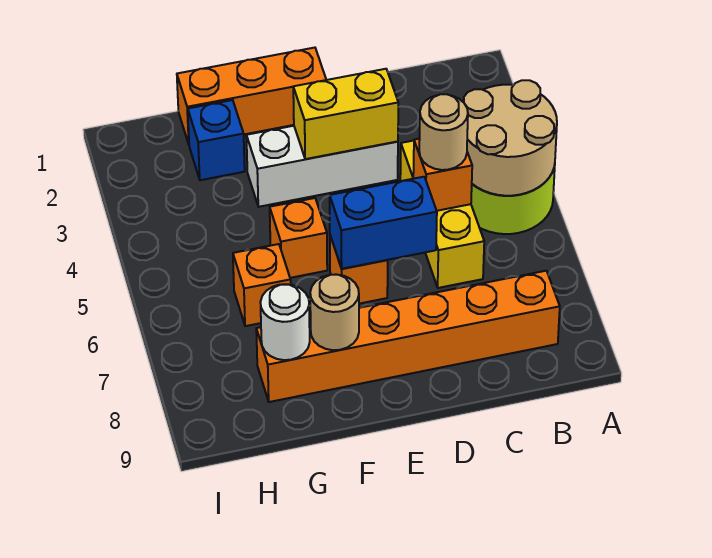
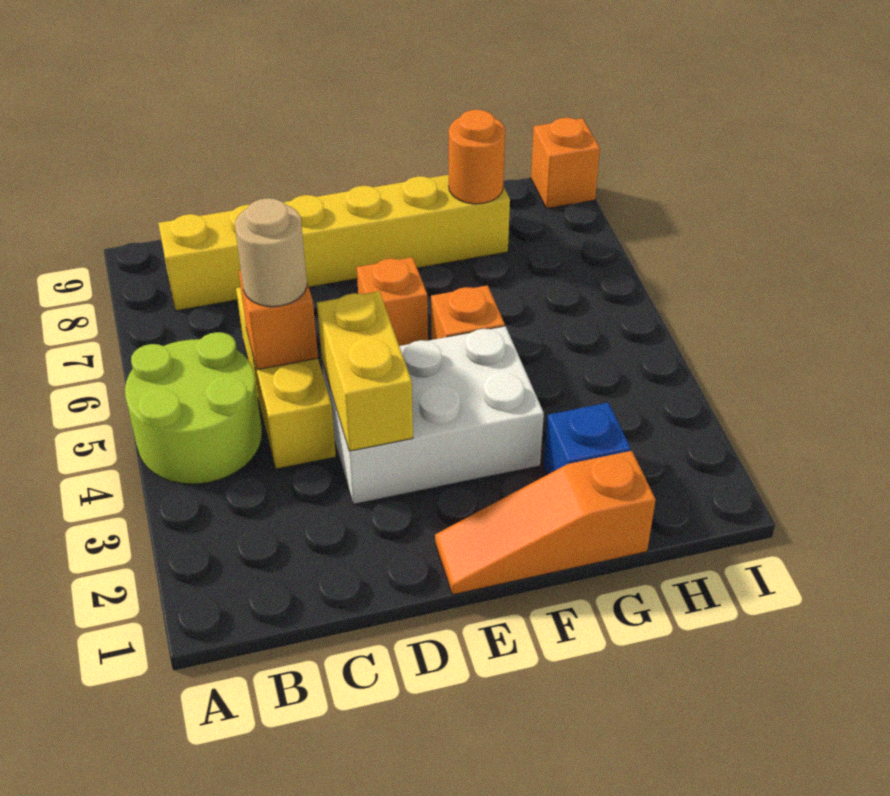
tan 2x2 round brick [464,80,557,196] -> none
orange 1x6 brick [256,271,560,402] -> yellow 1x6 brick [158,175,510,311]
white 1x3 brick [246,126,398,207] -> white 2x3 brick [322,326,544,504]
yellow 1x2 brick [293,69,398,159] -> yellow 1x2 brick turned to [317,291,413,451]
blue 1x2 brick [330,177,437,269] -> none
orange 1x3 brick [177,48,326,144] -> orange 1x3 slope [435,451,656,595]
tan 1x1 round brick [310,274,359,350] -> none
orange 1x1 brick [233,244,291,326] -> orange 1x1 brick moved to [531,118,600,209]
white 1x1 round brick [260,284,310,360] -> orange 1x1 round brick [449,110,505,204]

